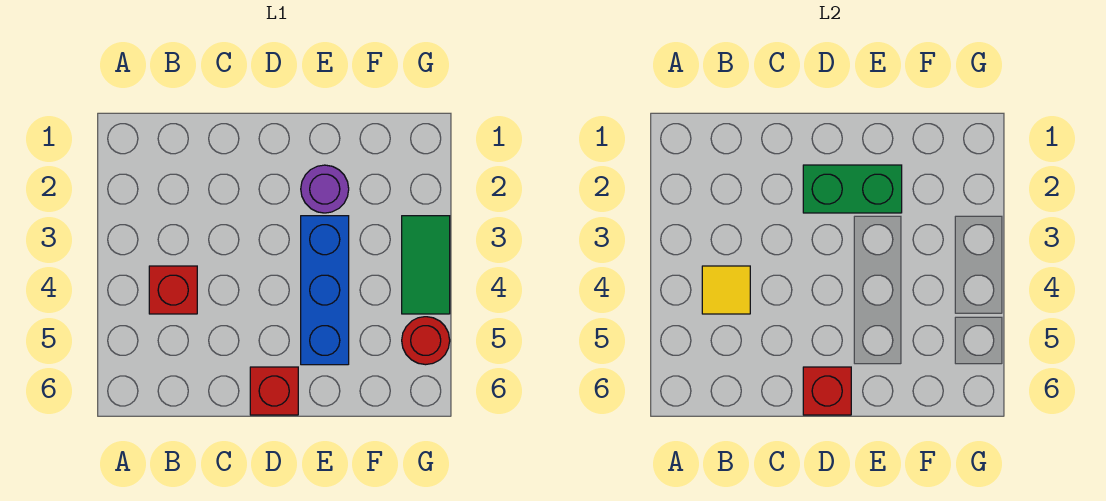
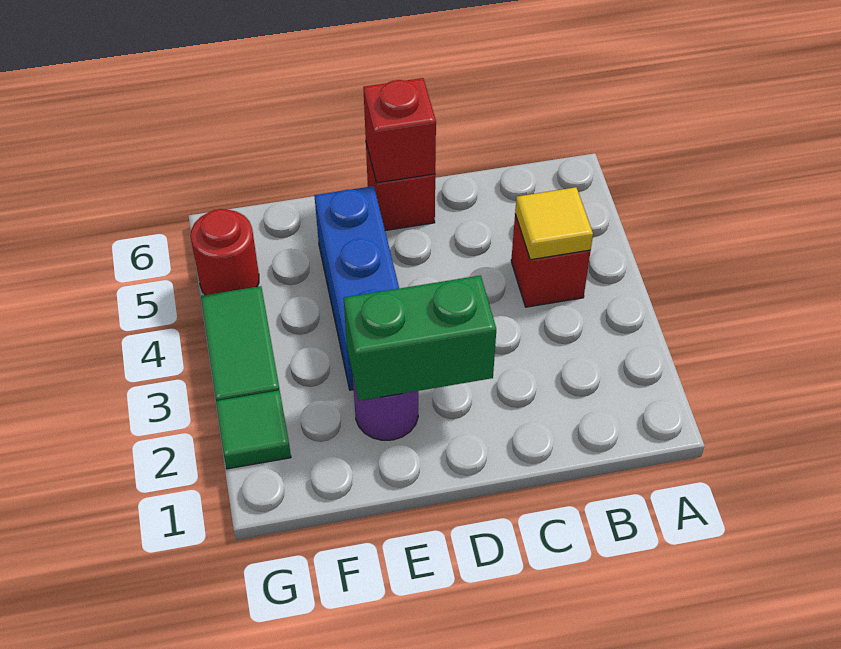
none -> green 1x1 tile [216,390,291,469]

